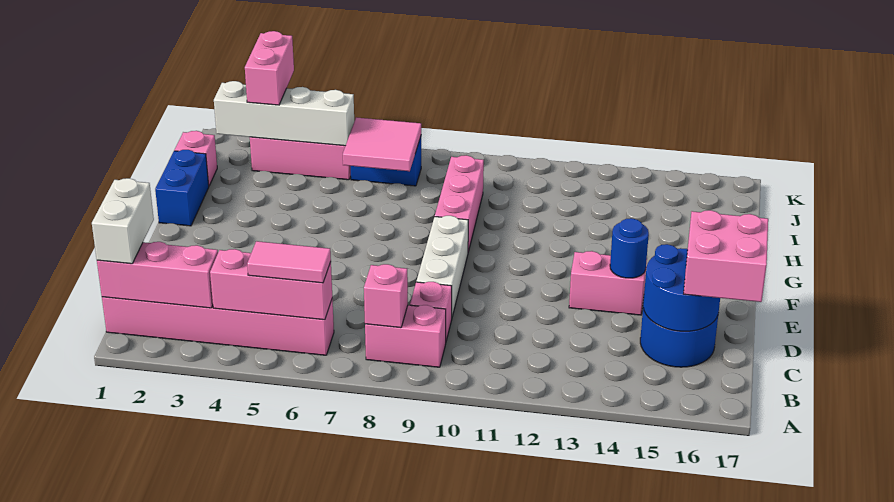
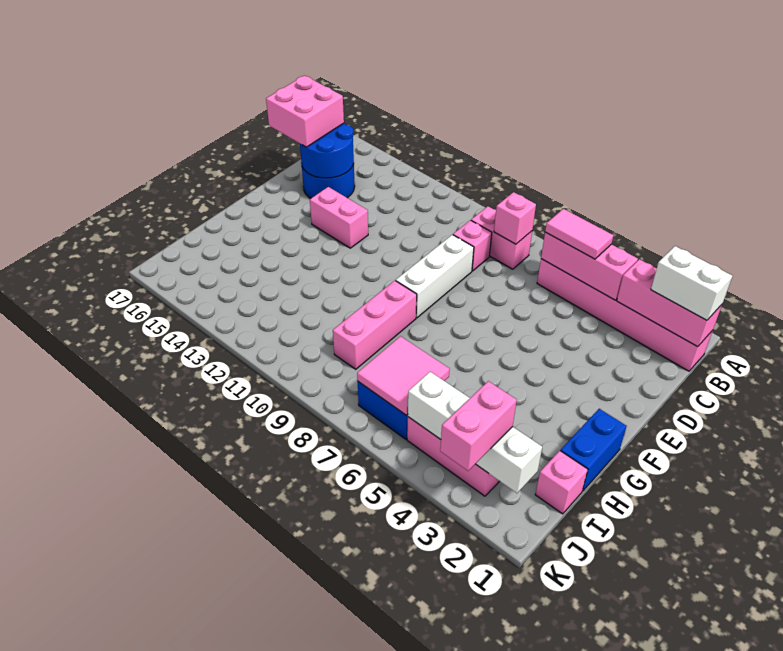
white 1x2 brick [92,178,154,264] -> white 1x2 brick turned to [651,246,732,320]
blue 1x1 round brick [610,218,649,278] -> none

